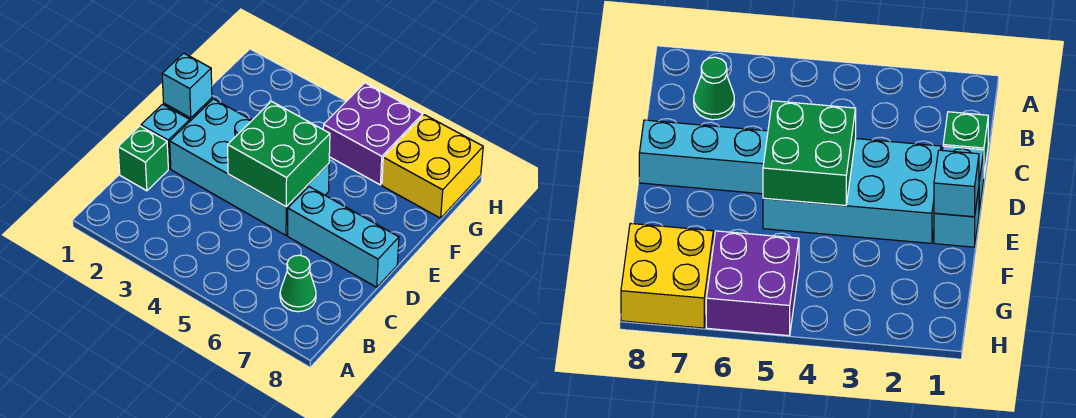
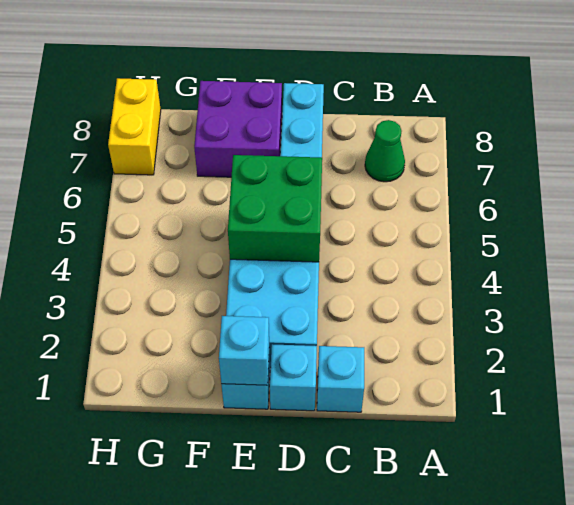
green 1x1 brick [118,126,168,191] -> cyan 1x1 brick [317,346,364,412]
purple 2x2 brick [323,83,423,185] -> purple 2x2 brick moved to [194,81,282,177]
yellow 2x2 brick [382,115,483,218] -> yellow 1x2 brick [108,78,161,175]

